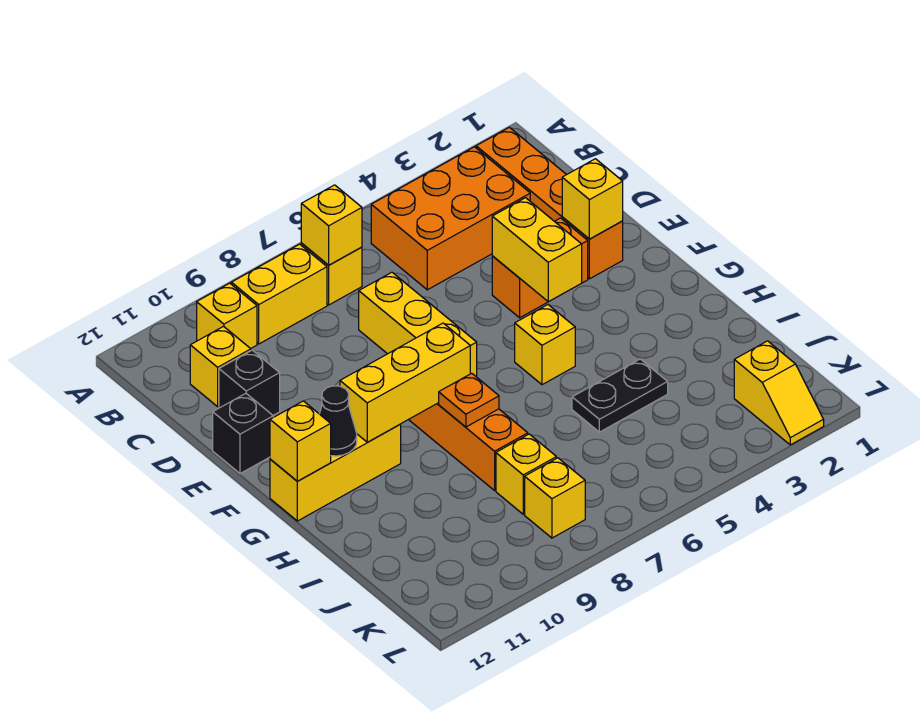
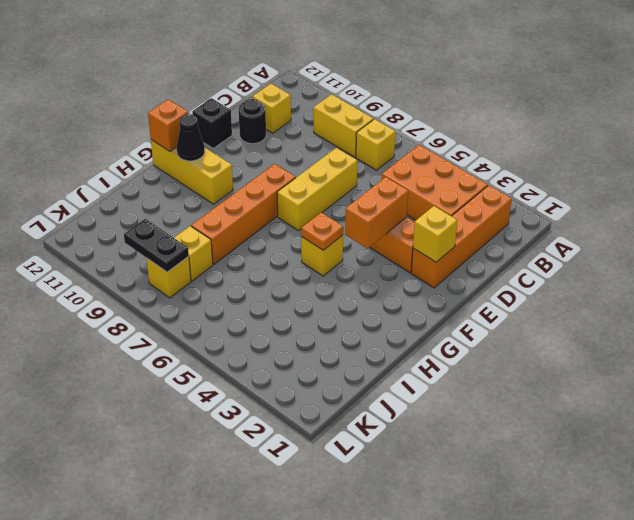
yellow 1x1 brick [301,185,362,265] -> none
yellow 1x1 brick [197,283,257,349] -> none
black 1x1 brick [219,350,280,415] -> black 1x1 round brick [239,99,266,144]
yellow 1x2 brick [492,198,582,302] -> orange 1x2 brick [345,177,408,249]
yellow 1x3 brick [340,323,470,442] -> none
yellow 1x1 brick [270,401,331,481] -> orange 1x1 brick [148,99,188,151]
orange 1x1 plate [439,373,499,427] -> orange 1x1 plate moved to [301,212,343,250]
black 1x2 plate [572,359,668,432] -> black 1x2 plate moved to [124,219,189,272]
yellow 1x2 slope [734,341,824,445] -> none

